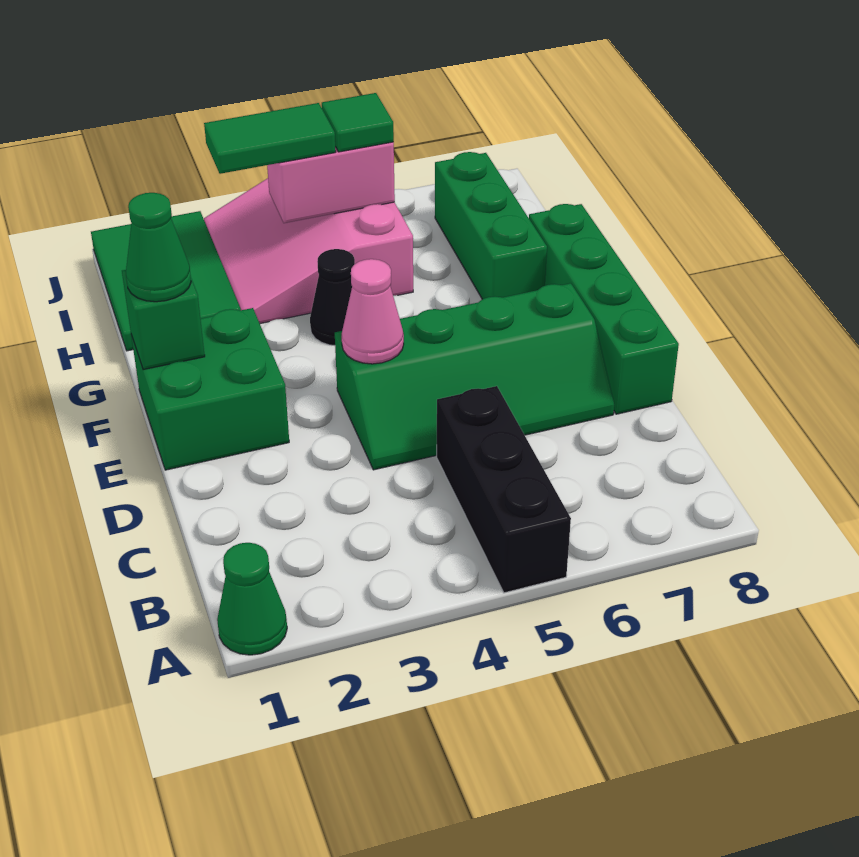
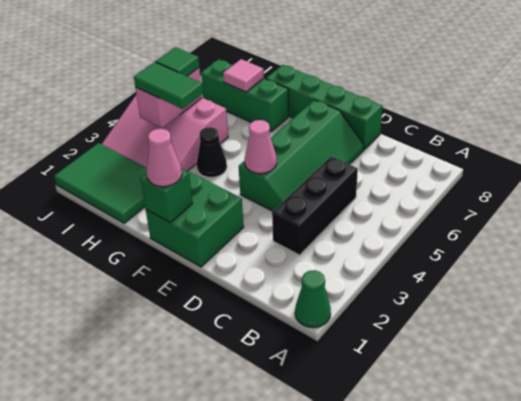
black 1x3 brick [437,386,571,593] -> black 1x3 brick turned to [272,156,358,255]
green 1x1 cone [126,193,191,302] -> pink 1x1 cone [147,129,182,187]
none -> pink 1x1 tile [223,59,264,92]
green 1x2 tile [204,103,336,174] -> green 1x2 tile turned to [134,62,203,109]

